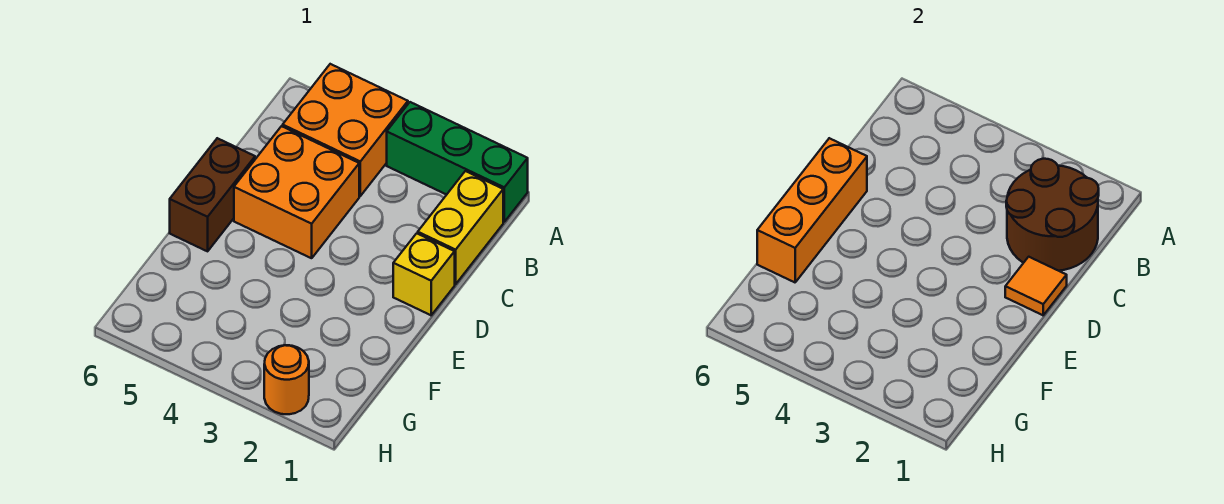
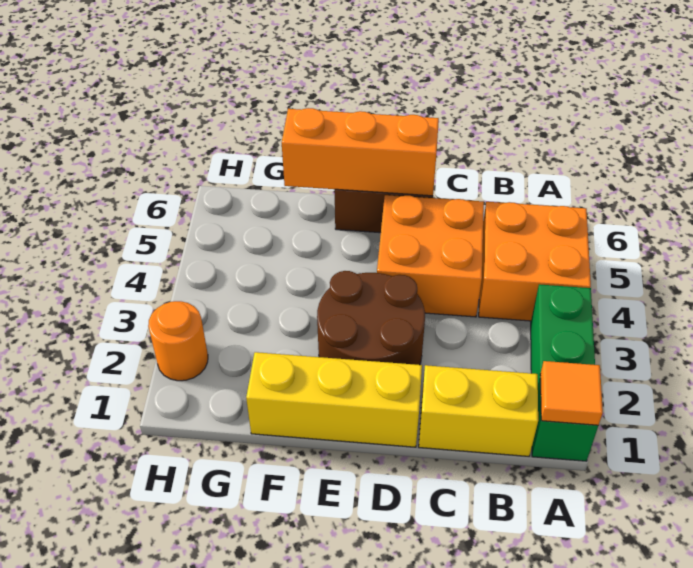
brown 2x2 round brick [1006,159,1099,271] -> brown 2x2 round brick moved to [317,271,425,365]
yellow 1x1 brick [393,233,455,315] -> yellow 1x3 brick [246,352,422,447]
orange 1x1 tile [1005,257,1067,315] -> orange 1x1 tile moved to [540,361,603,425]

